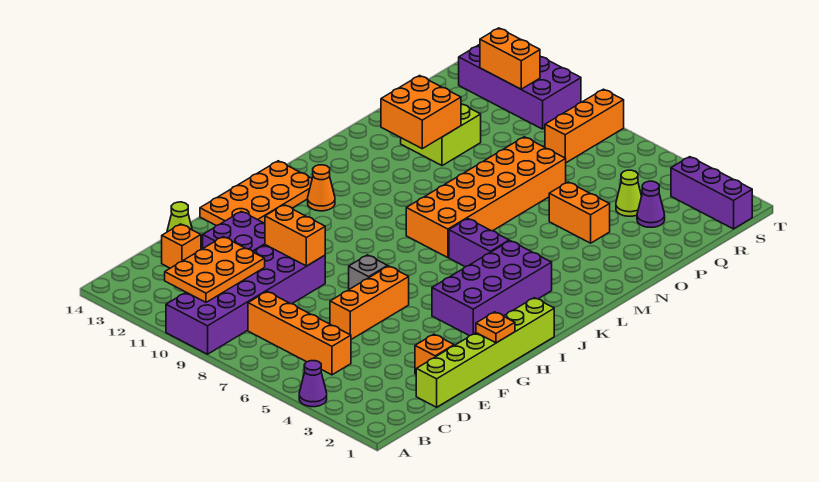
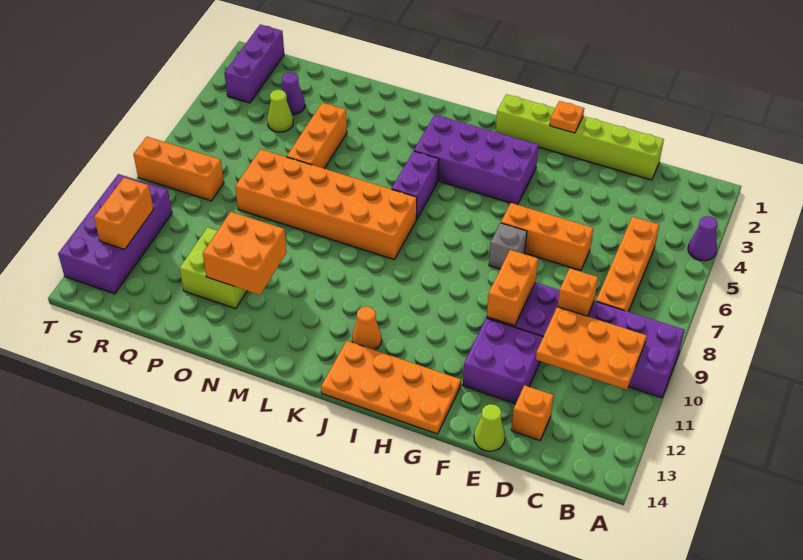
orange 1x1 brick [415,334,454,374] -> orange 1x1 brick moved to [557,268,598,316]
orange 1x2 brick [549,182,610,243] -> orange 1x3 brick [287,103,347,169]

